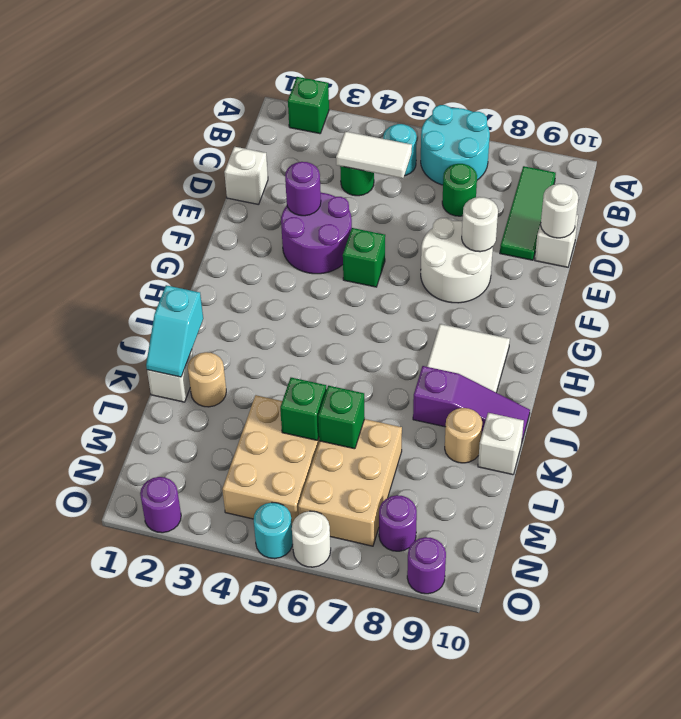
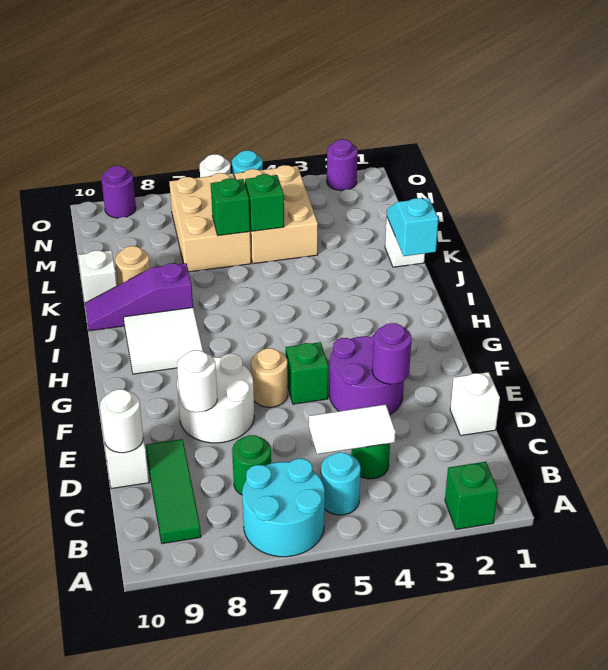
tan 1x1 round brick [188,352,226,407] -> tan 1x1 round brick moved to [251,348,288,407]
purple 1x1 round brick [379,495,417,551] -> none

